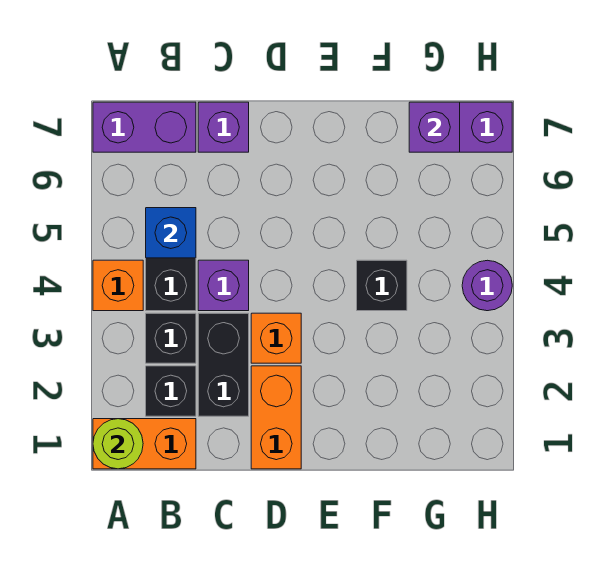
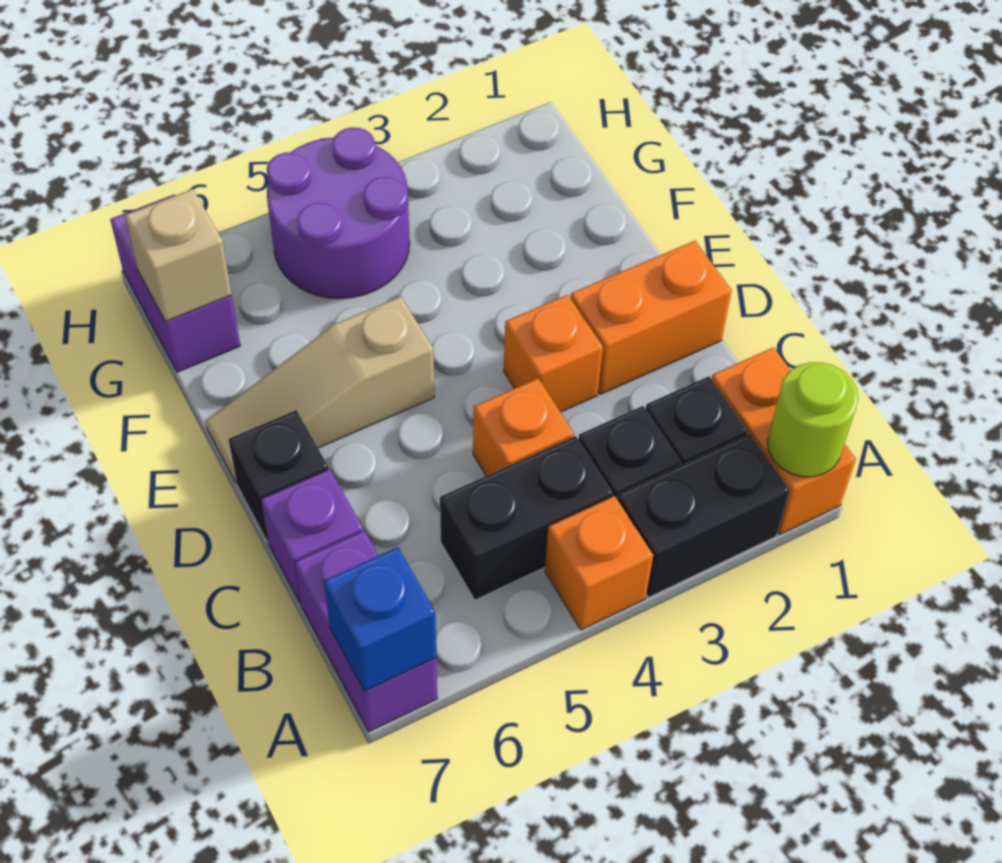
blue 1x1 brick [146,208,196,258] -> blue 1x1 brick moved to [324,547,436,691]
black 1x2 brick [198,313,249,416] -> black 1x2 brick moved to [617,434,790,597]
purple 1x1 brick [198,260,249,311] -> orange 1x1 brick [473,378,574,476]
none -> tan 1x3 slope [206,297,434,483]
black 1x1 brick [357,260,407,311] -> black 1x1 brick moved to [229,410,329,542]
purple 1x1 brick [409,102,460,152] -> tan 1x1 brick [125,189,232,322]
purple 1x1 round brick [462,260,512,311] -> purple 2x2 round brick [267,127,410,298]

